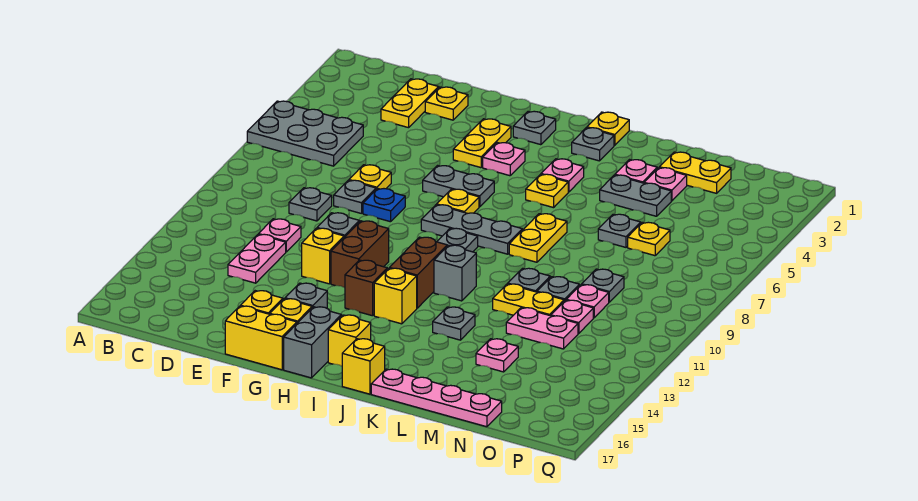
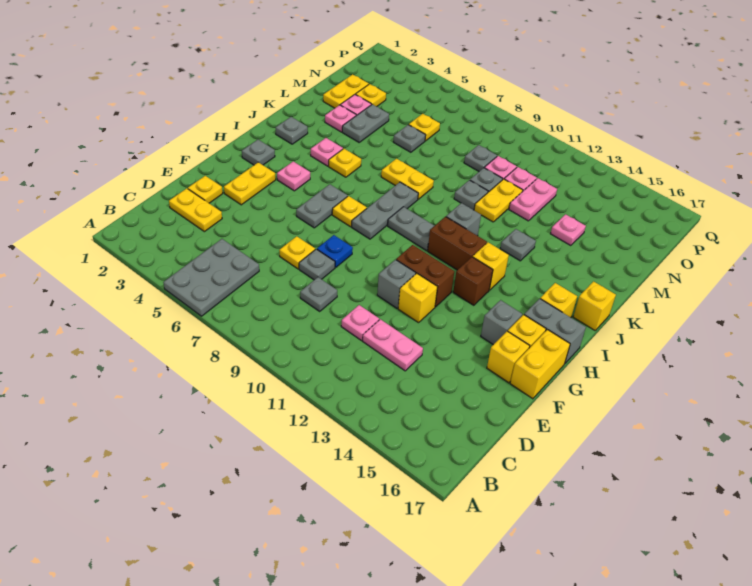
yellow 1x2 plate [453,119,511,168] -> yellow 1x2 plate turned to [224,162,276,205]
yellow 1x1 plate [587,112,629,145] -> yellow 1x1 plate moved to [356,84,386,106]
pink 1x4 plate [371,369,502,427] -> none

